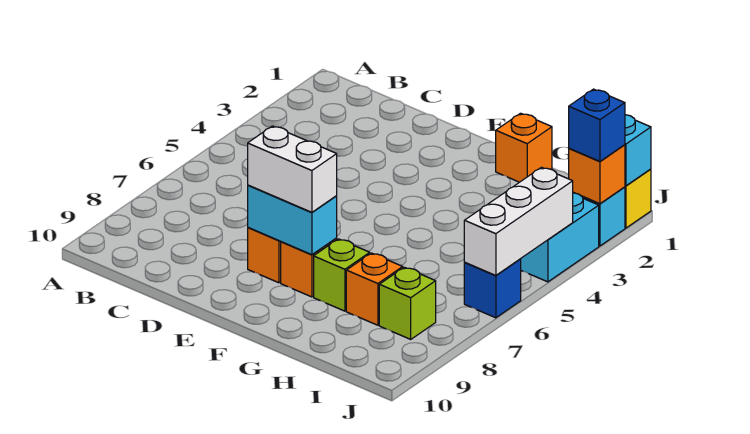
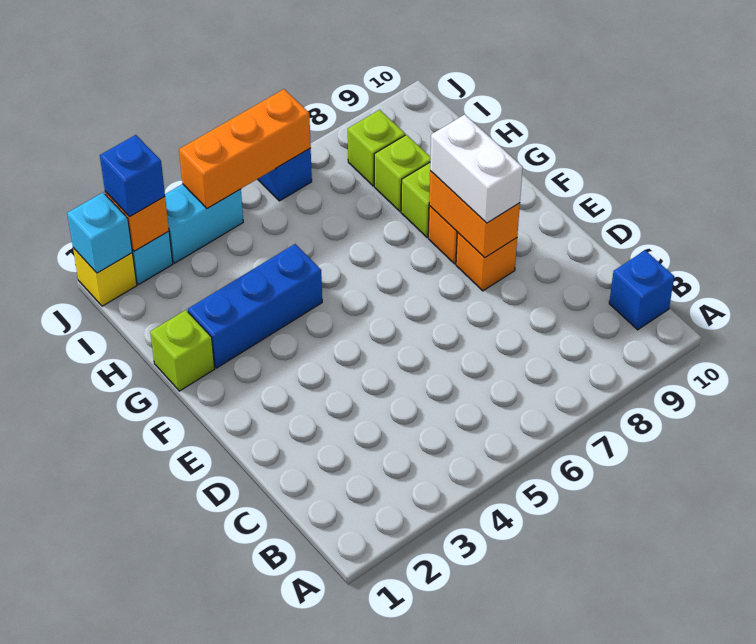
none -> blue 1x1 brick [609,250,674,330]
cyan 1x2 brick [248,185,337,255] -> orange 1x2 brick [429,171,520,258]
orange 1x1 brick [496,113,552,182] -> lime 1x1 brick [150,310,215,391]
none -> blue 1x3 brick [188,244,322,368]
orange 1x1 brick [346,253,403,325] -> lime 1x1 brick [374,135,431,211]
white 1x3 brick [464,167,573,275] -> orange 1x3 brick [179,89,311,209]

